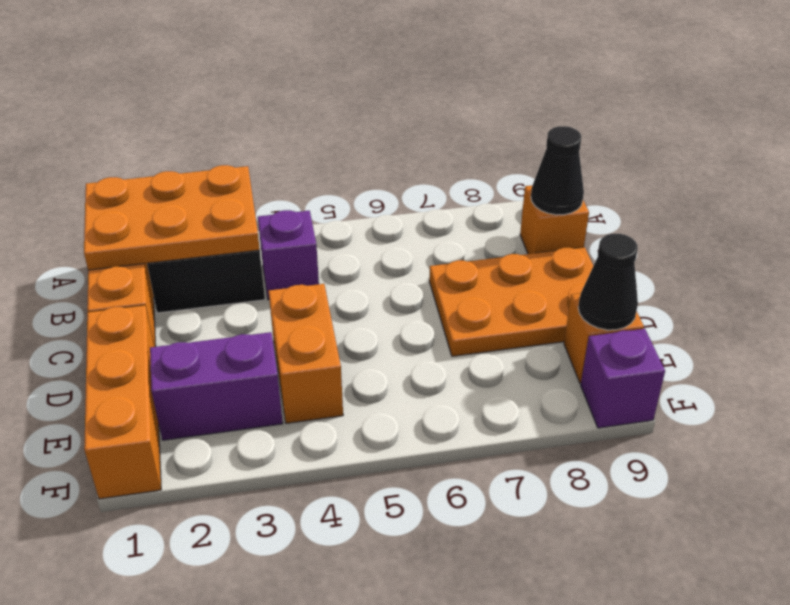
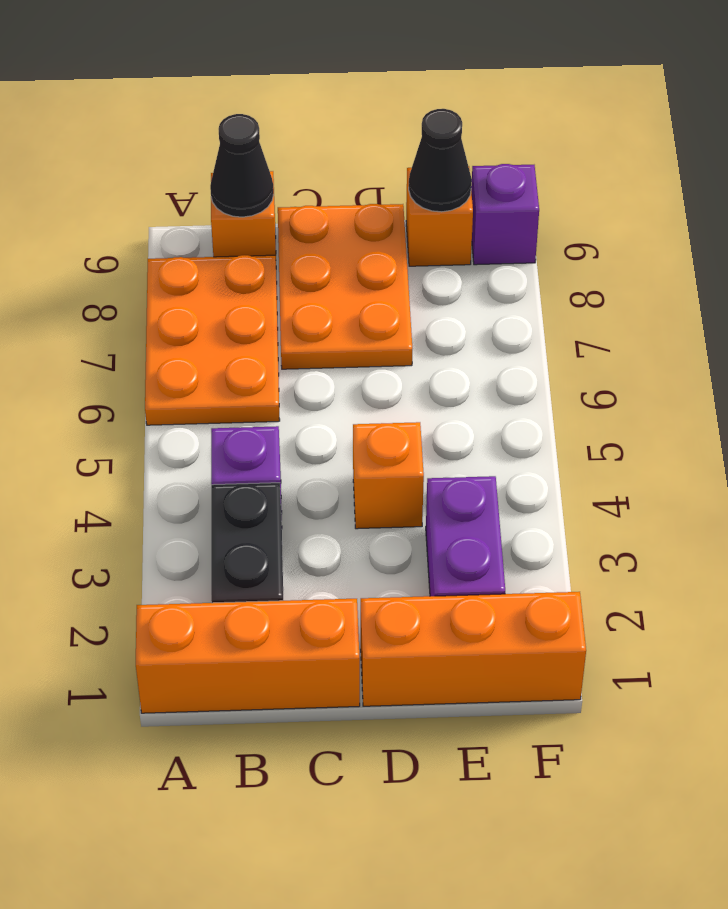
orange 2x3 plate [84,165,260,270] -> orange 2x3 plate moved to [145,255,280,425]
orange 1x2 brick [269,284,343,423] -> orange 1x1 brick [353,422,424,529]

